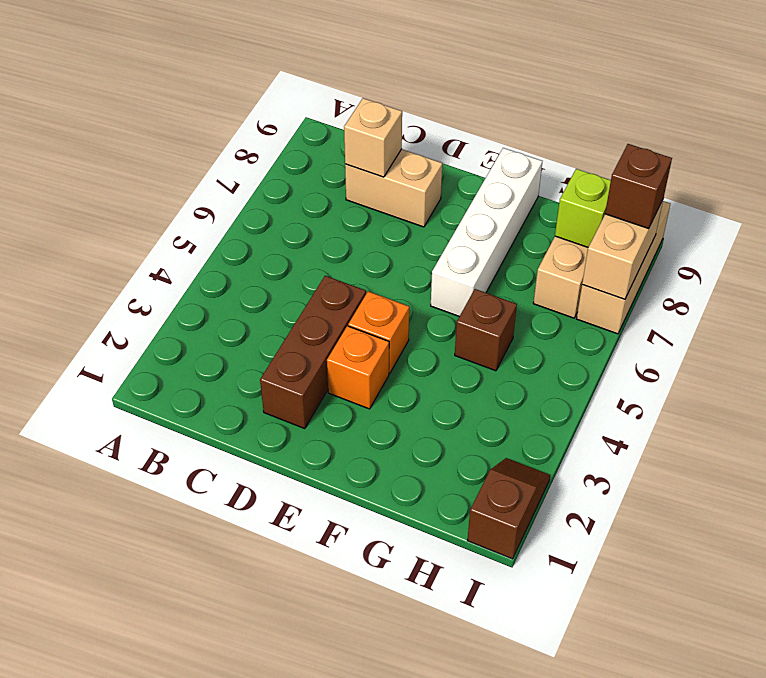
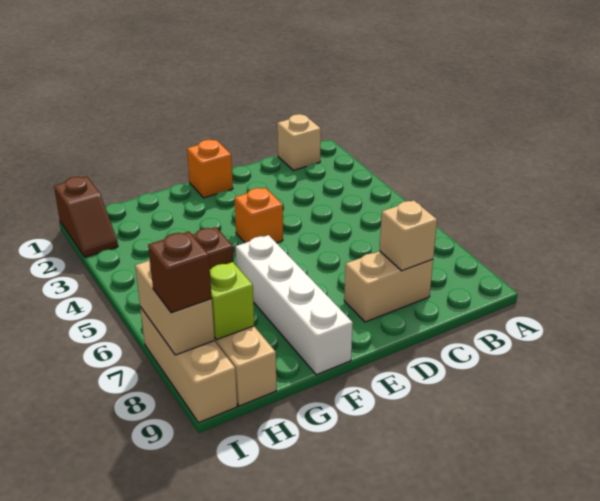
none -> tan 1x1 brick [277,114,321,170]
brown 1x3 brick [260,276,366,429] -> none
orange 1x1 brick [327,326,389,409] -> orange 1x1 brick moved to [187,140,233,198]

